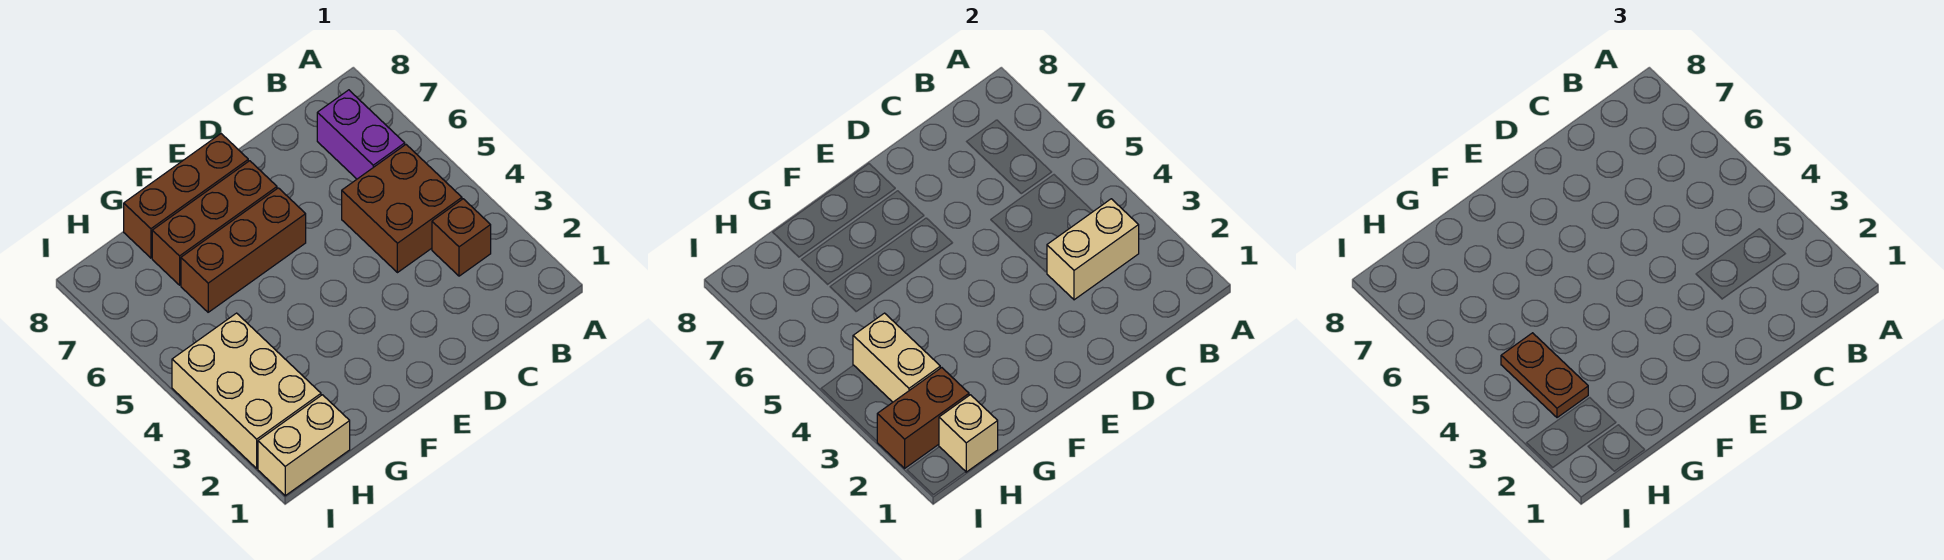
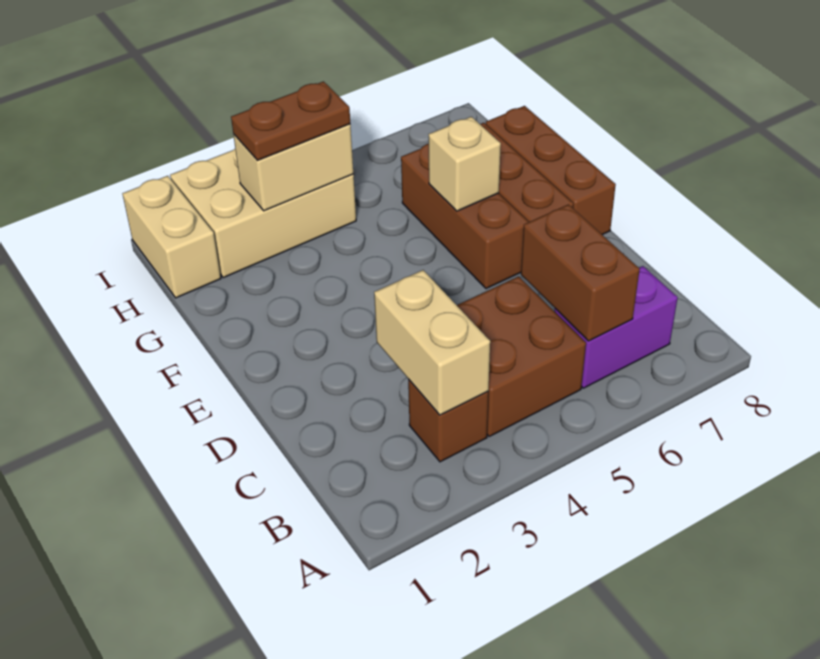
tan 1x1 brick [939,395,998,472] -> tan 1x1 brick moved to [428,117,501,211]
brown 1x2 brick [877,368,969,468] -> brown 1x2 brick moved to [521,204,640,341]

